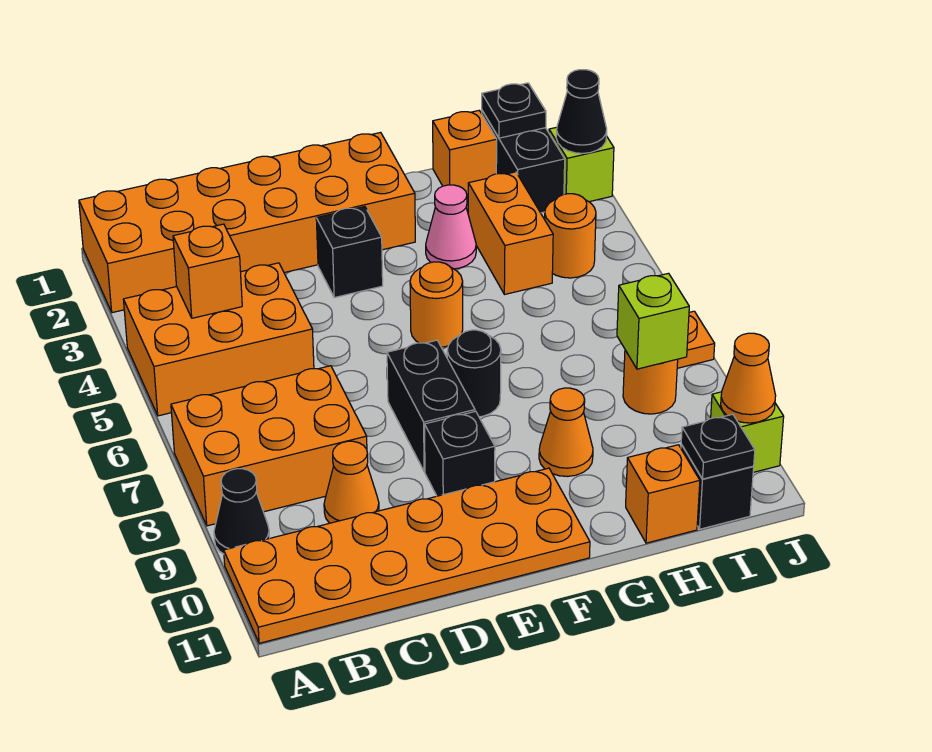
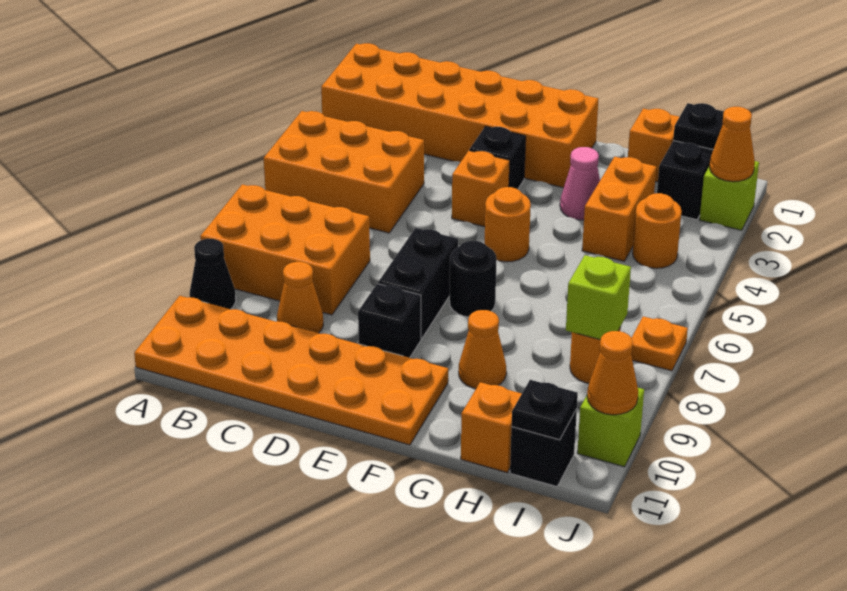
orange 1x1 brick [173,224,242,318] -> orange 1x1 brick moved to [452,151,510,227]
black 1x1 cone [556,70,607,153] -> orange 1x1 cone [709,107,755,182]

